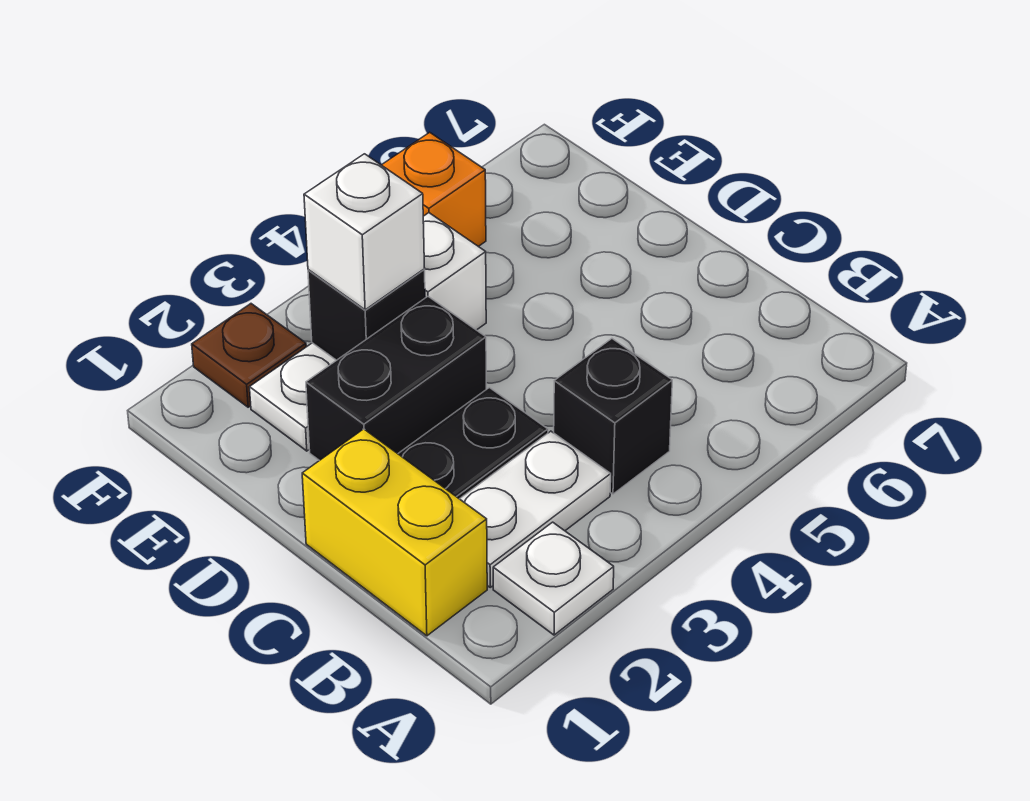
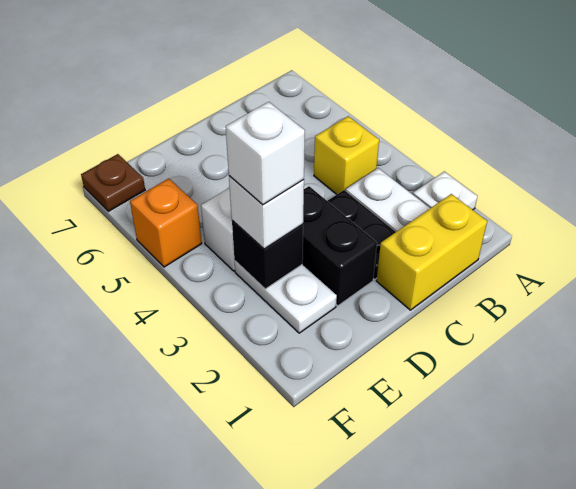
black 1x1 brick [554,339,672,494] -> yellow 1x1 brick [314,116,379,194]
none -> white 1x1 brick [226,102,305,205]
brown 1x1 plate [192,304,306,407] -> brown 1x1 plate moved to [81,154,145,211]

